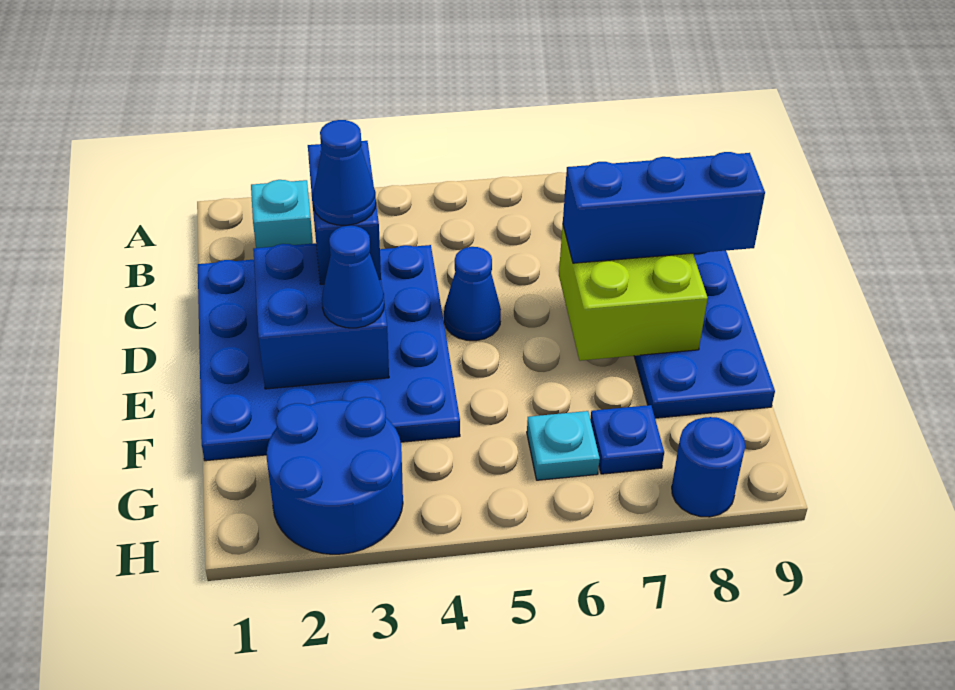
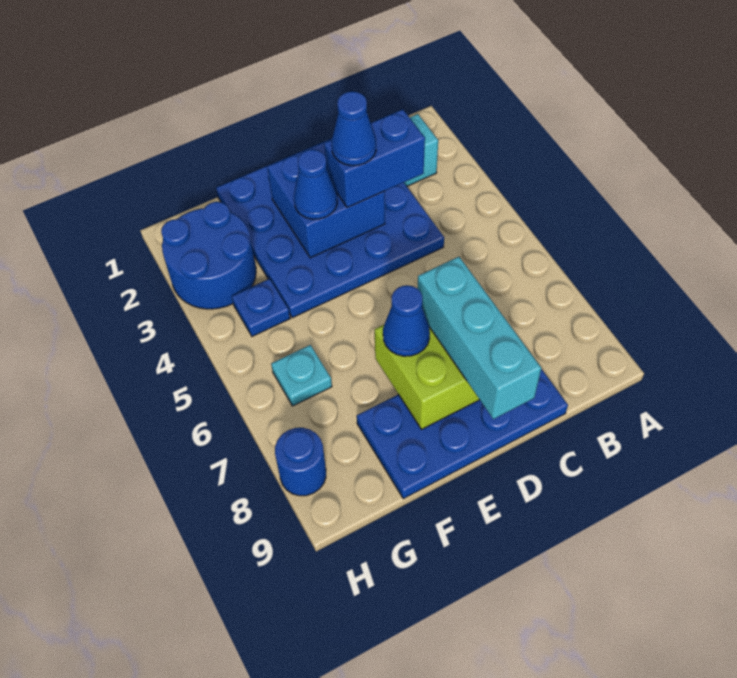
blue 1x1 cone [444,247,501,341] -> blue 1x1 cone moved to [383,285,430,356]
blue 1x3 brick [563,152,765,263] -> cyan 1x3 brick [417,257,541,419]
blue 1x1 plate [590,405,664,474] -> blue 1x1 plate moved to [232,279,290,336]

